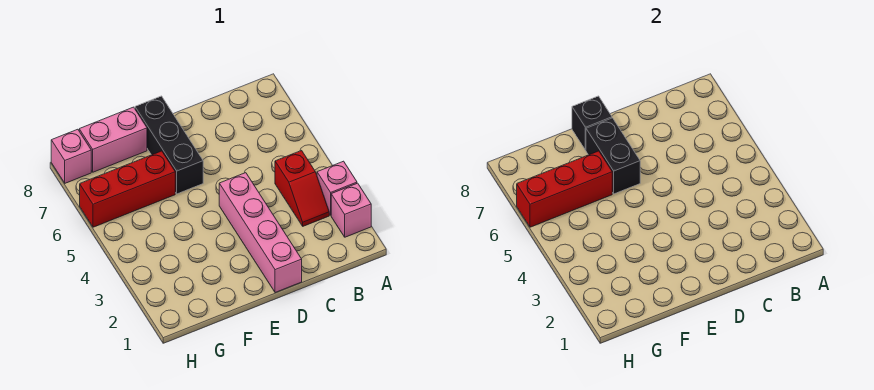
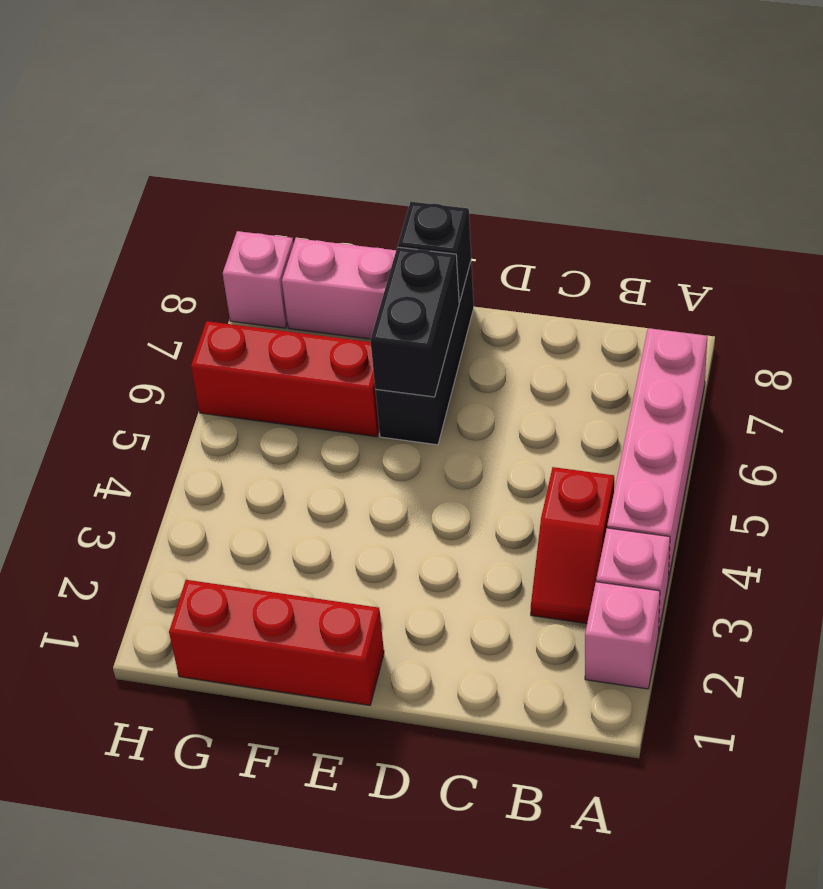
pink 1x4 brick [219,173,302,293] -> pink 1x4 brick moved to [607,328,707,580]
red 1x3 brick [517,151,612,227] -> red 1x3 brick moved to [169,580,384,705]

